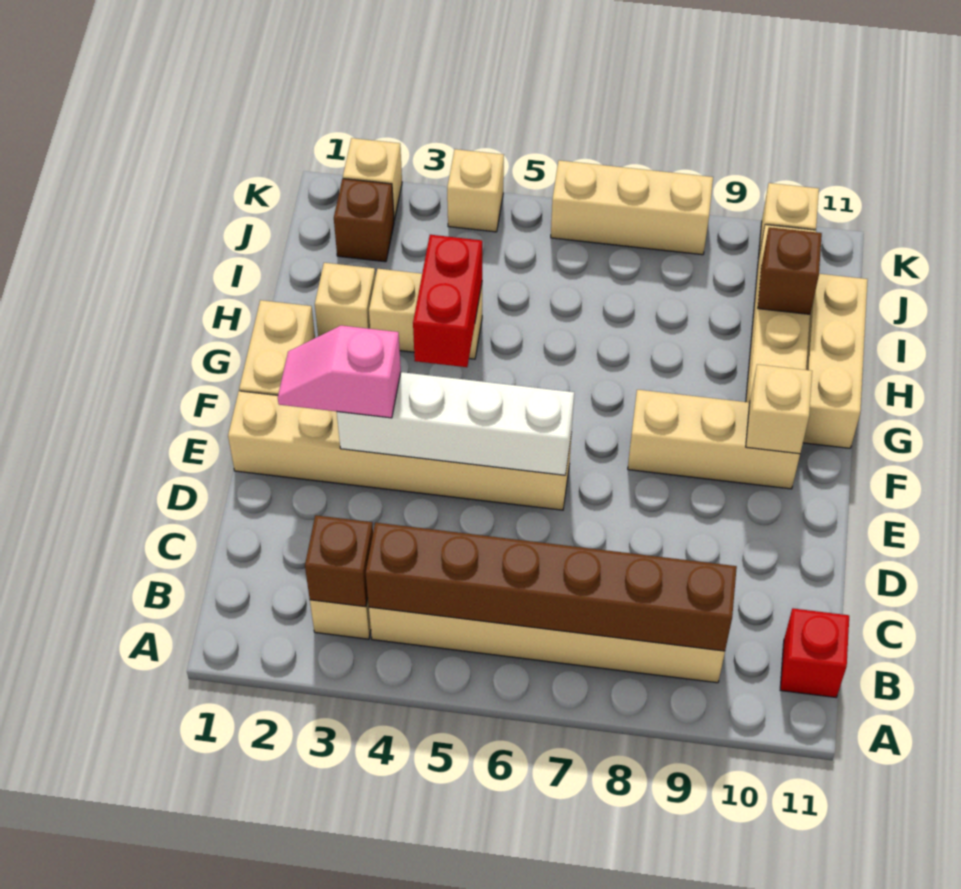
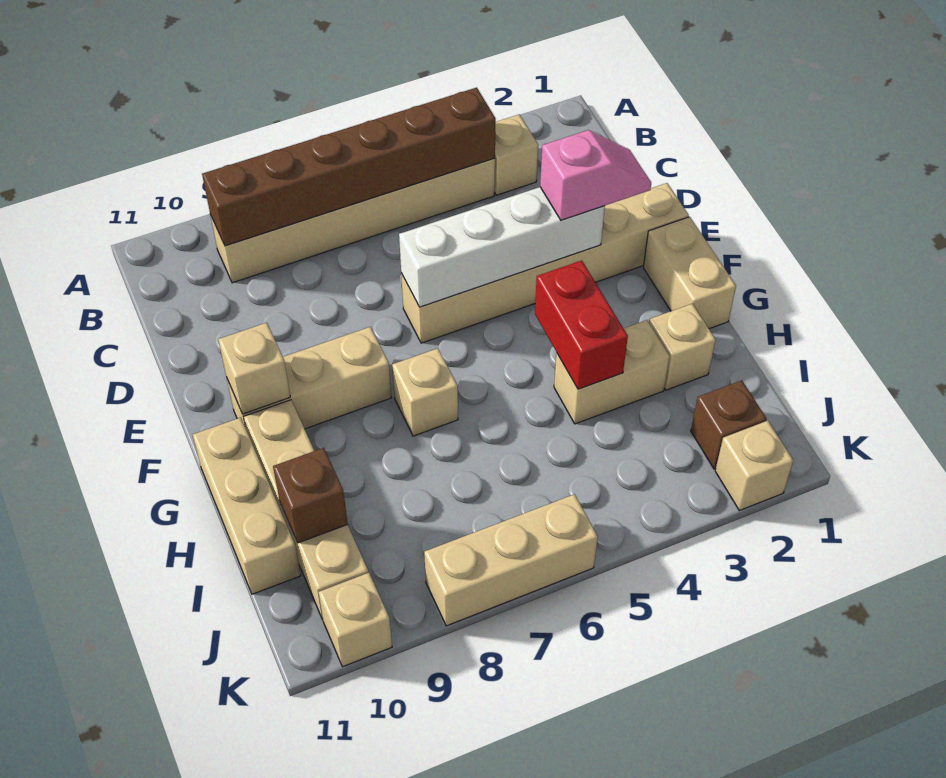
brown 1x1 brick [305,515,373,607] -> none
red 1x1 brick [780,608,849,697] -> none
tan 1x1 brick [447,149,504,232] -> tan 1x1 brick moved to [392,348,458,436]

